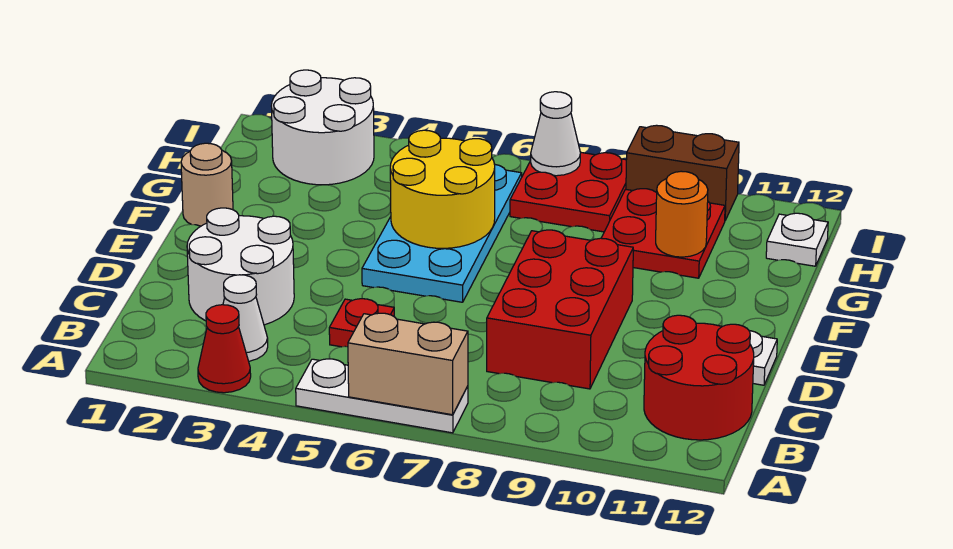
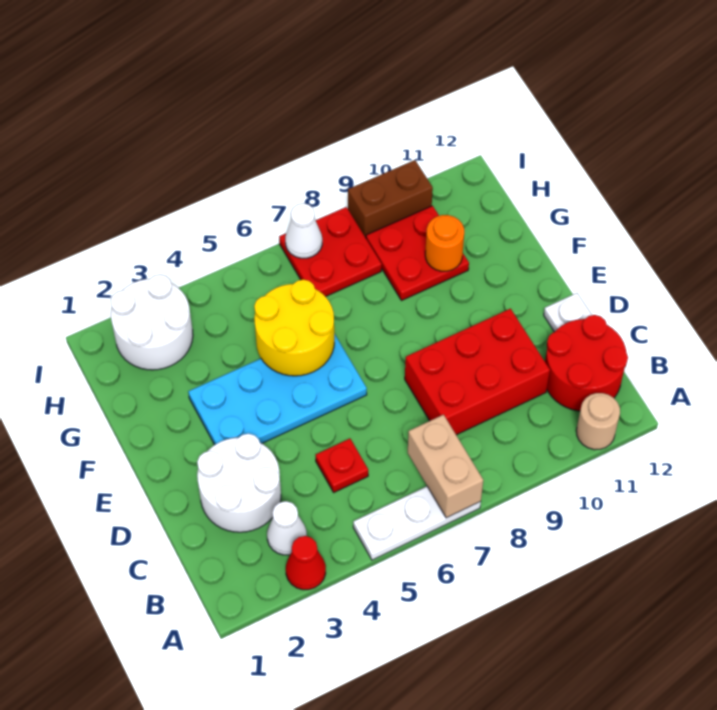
tan 1x2 brick [348,313,468,415] -> tan 1x2 brick turned to [408,415,483,518]
red 2x3 brick [487,230,633,389] -> red 2x3 brick turned to [405,309,550,435]
cyan 2x4 plate [362,165,522,302] -> cyan 2x4 plate turned to [188,334,367,445]
tan 1x1 round brick [181,143,233,226] -> tan 1x1 round brick moved to [576,393,620,450]
white 1x1 plate [766,213,828,266] -> none

